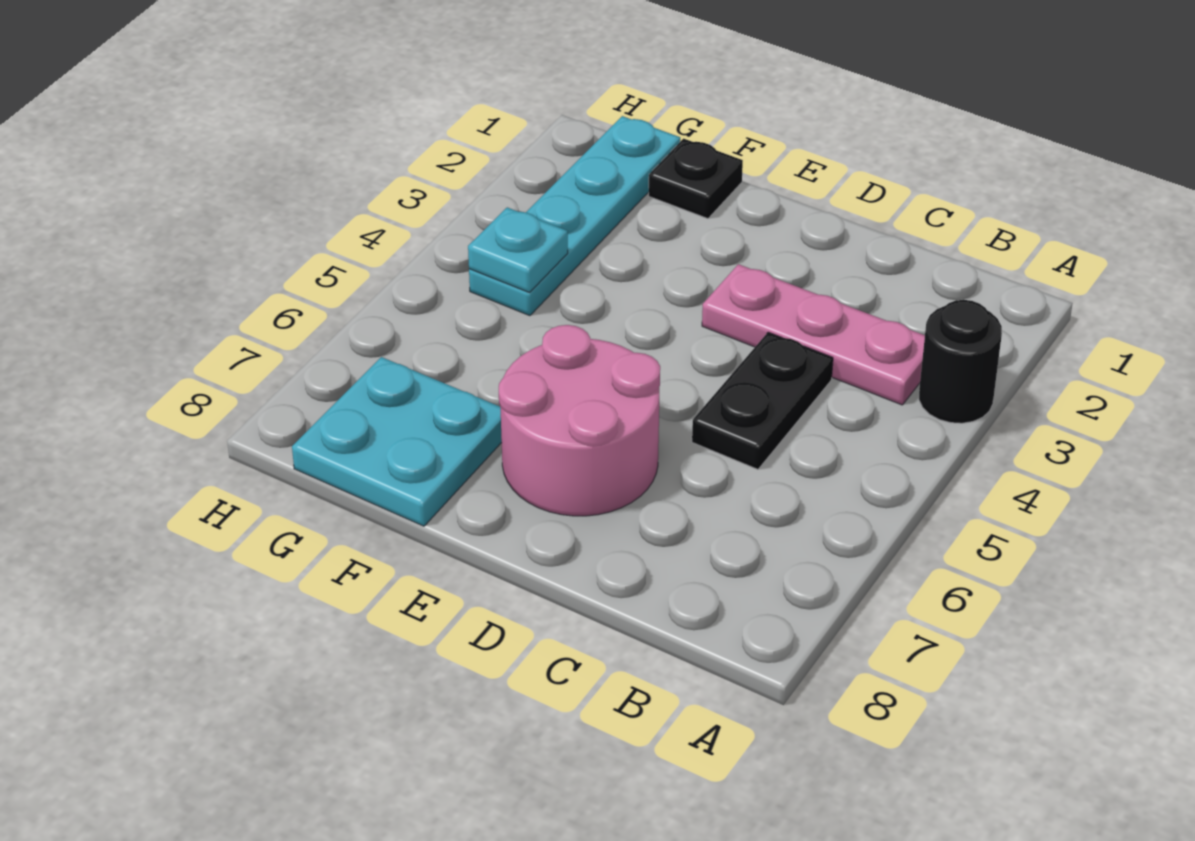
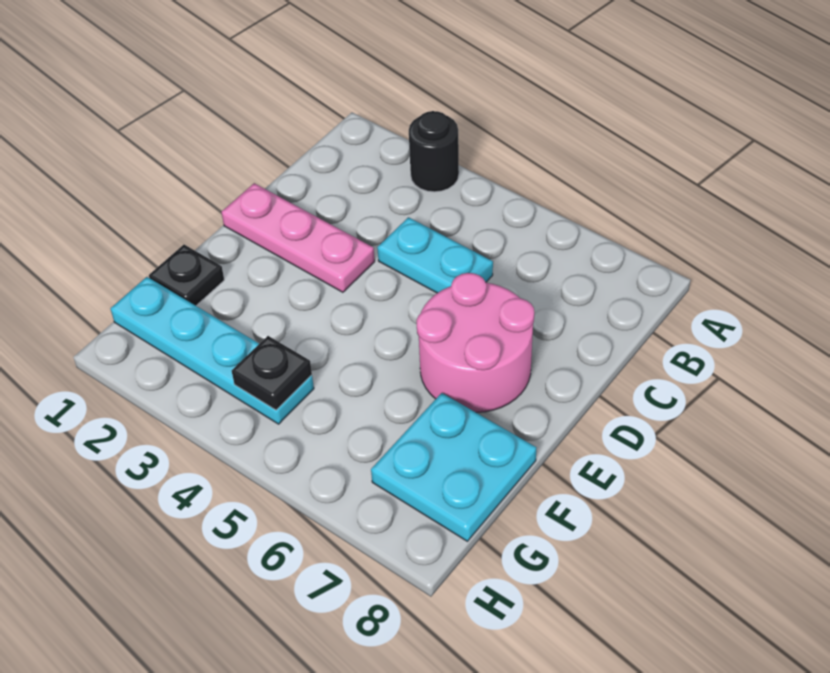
pink 1x3 plate [702,264,925,405] -> pink 1x3 plate turned to [221,183,375,292]
black 1x2 plate [692,332,833,469] -> cyan 1x2 plate [377,217,493,293]
cyan 1x1 plate [468,207,568,293] -> black 1x1 plate [232,336,312,410]

